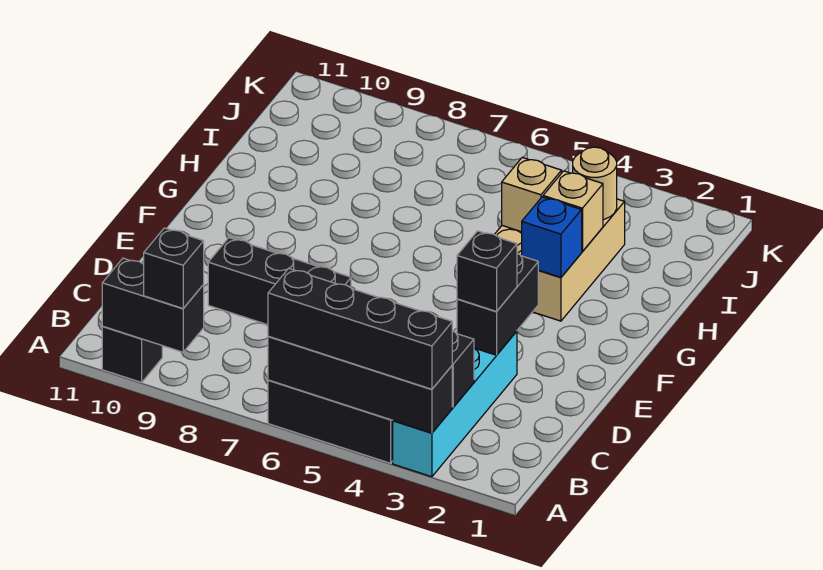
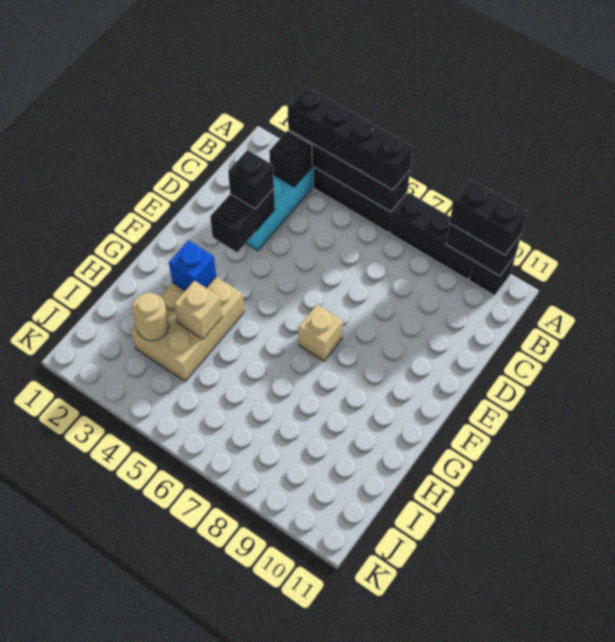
black 1x1 brick [144,228,204,308] -> black 1x2 brick [450,179,528,255]
black 1x3 brick [208,238,351,325] -> black 1x3 brick moved to [390,193,473,279]
tan 1x1 brick [543,171,603,251] -> tan 1x1 brick moved to [298,305,343,361]

